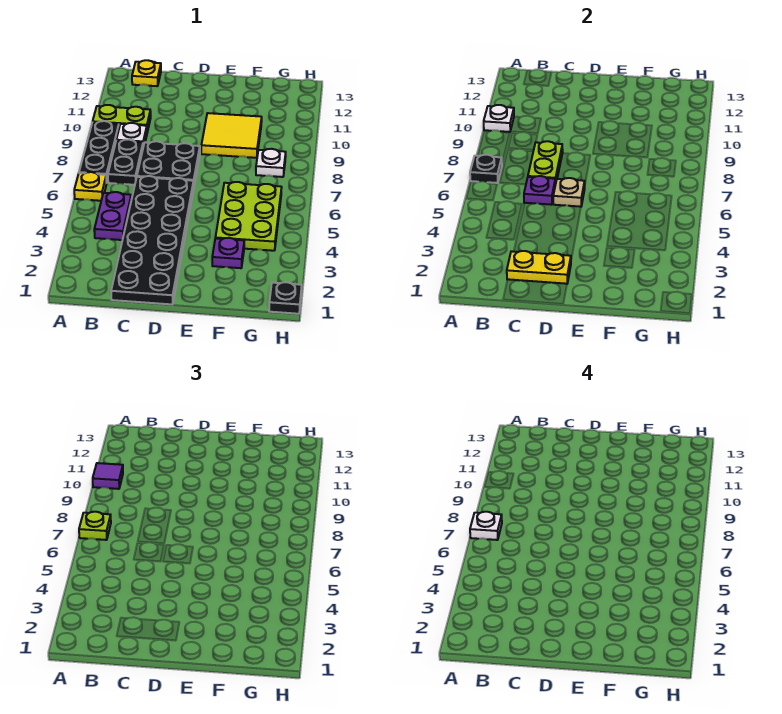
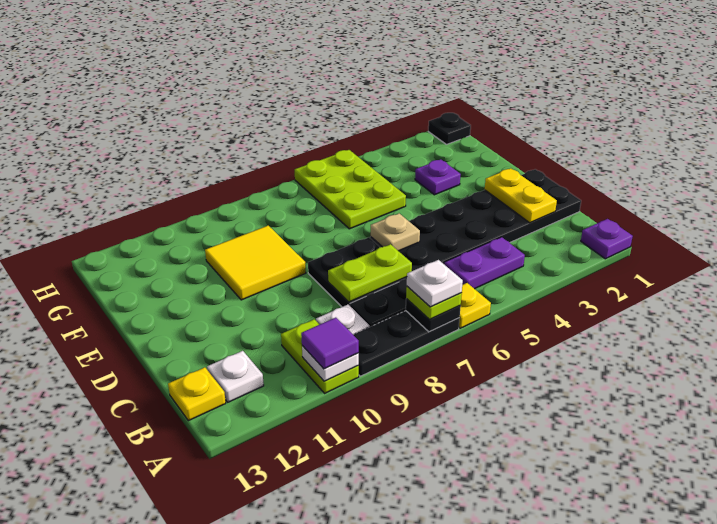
purple 1x1 plate [524,176,555,205] -> purple 1x1 plate moved to [581,219,633,259]
lime 2x3 plate [215,182,282,251] -> lime 2x3 plate turned to [295,150,406,229]
white 1x1 plate [256,149,286,177] -> white 1x1 plate moved to [207,351,264,402]

